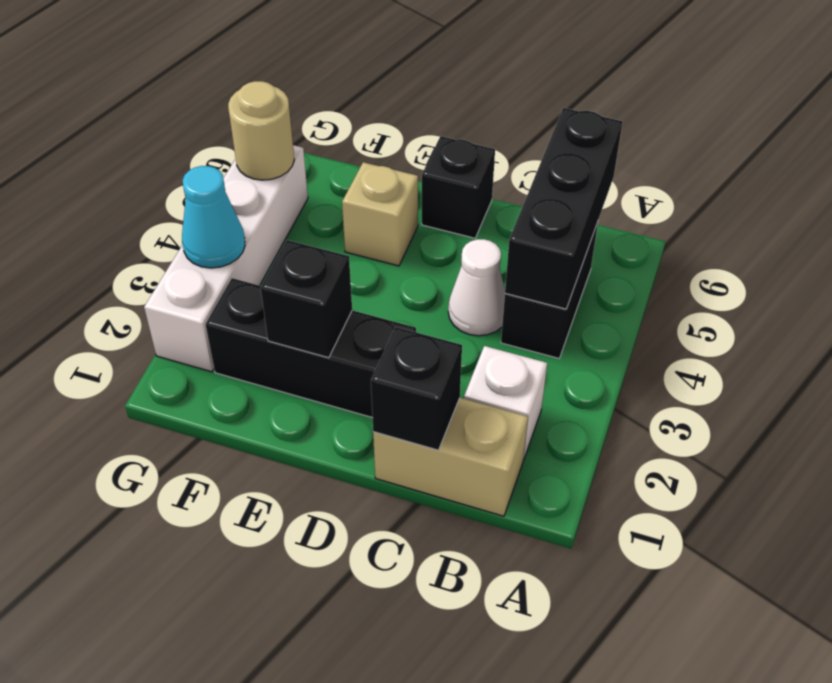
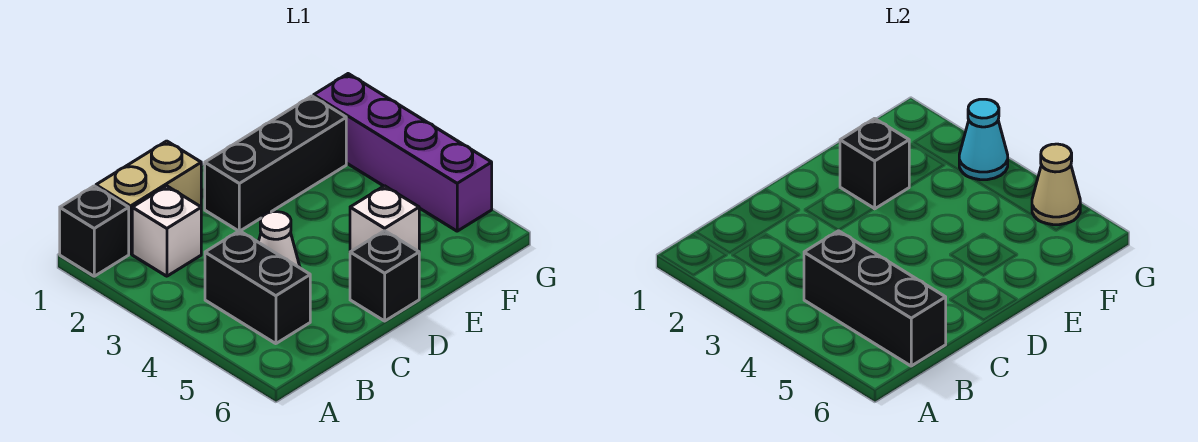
black 1x1 brick [371,327,462,450] -> black 1x1 brick moved to [60,186,129,276]
tan 1x1 brick [342,162,418,266] -> white 1x1 brick [350,186,419,252]
white 1x4 brick [144,145,308,372] -> purple 1x4 brick [314,74,492,231]
tan 1x1 round brick [228,81,294,180] -> tan 1x1 cone [1032,144,1080,225]

